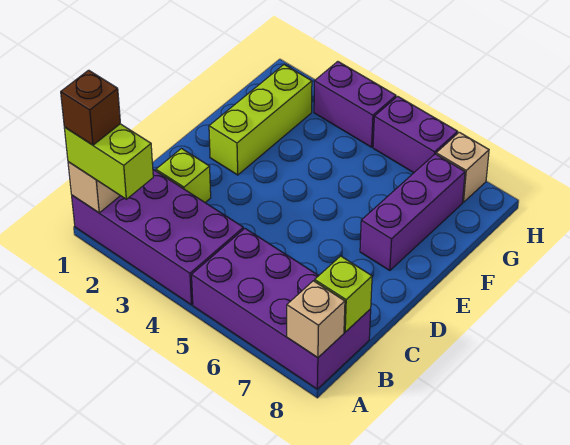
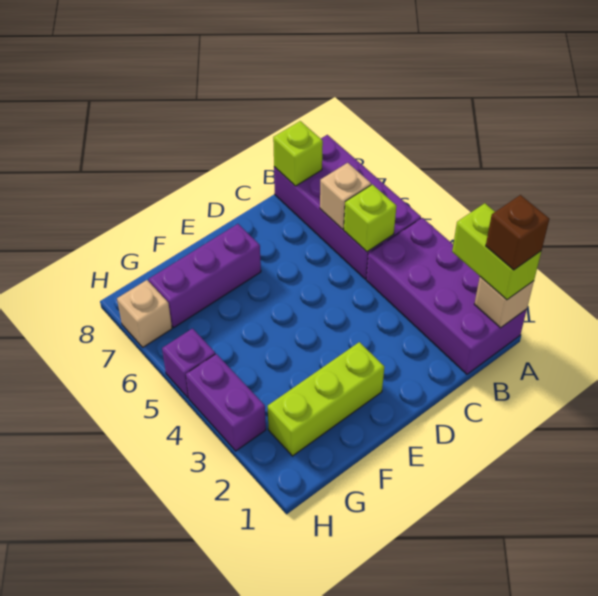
tan 1x1 brick [287,281,345,358] -> tan 1x1 brick moved to [320,163,371,229]
lime 1x1 brick [156,149,211,203] -> lime 1x1 brick moved to [344,184,396,252]
purple 1x2 brick [373,96,458,173] -> purple 1x1 brick [162,329,215,398]

